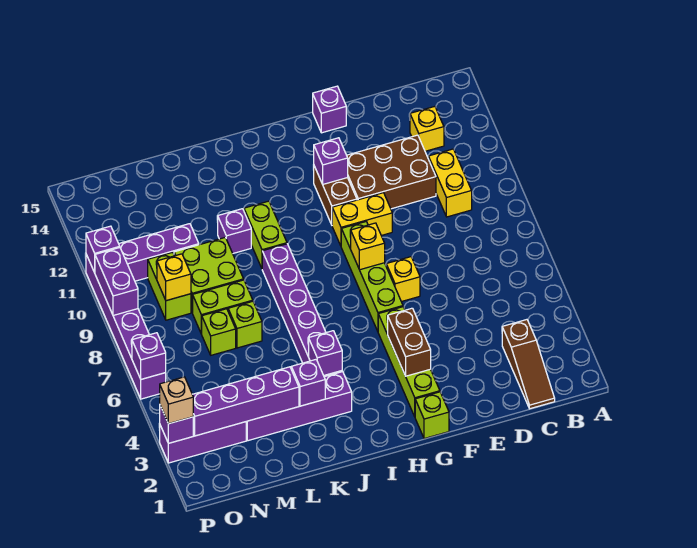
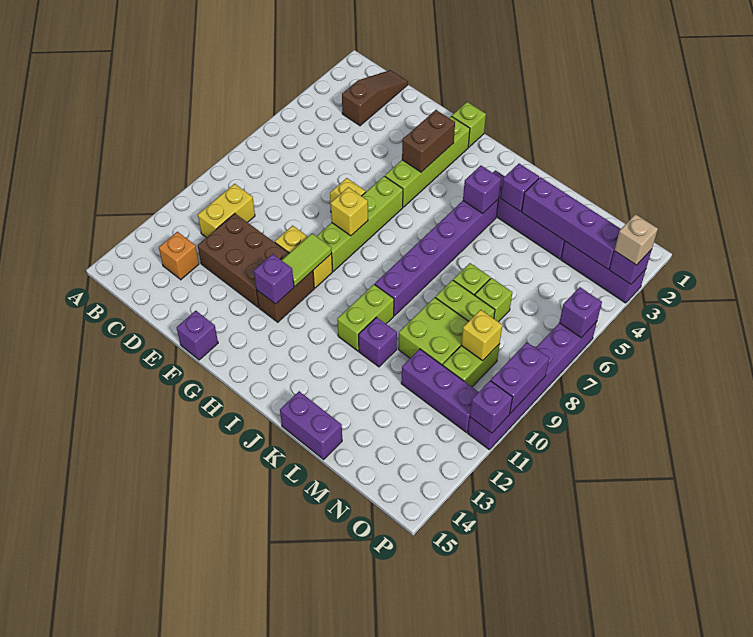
yellow 1x1 brick [410,106,444,151] -> orange 1x1 brick [159,232,199,280]
none -> lime 1x2 tile [282,233,332,286]
none -> purple 1x2 brick [280,391,342,459]

